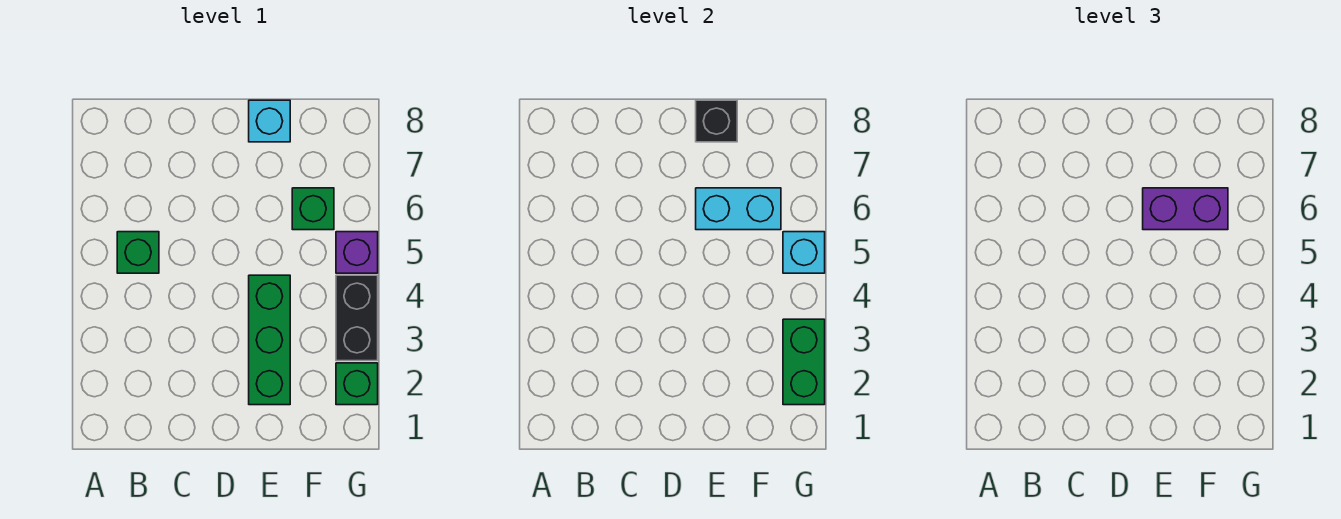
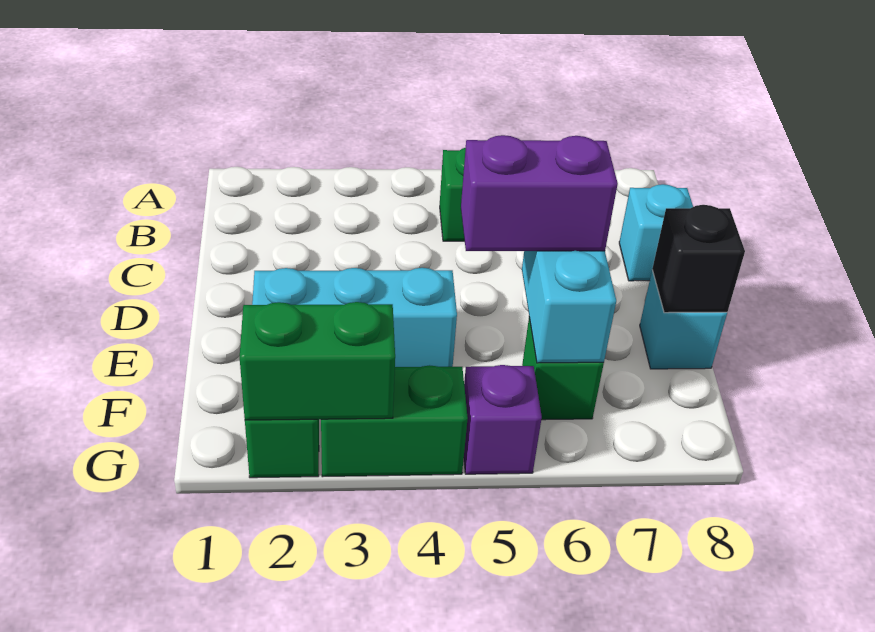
green 1x3 brick [249,275,290,405] -> cyan 1x3 brick [252,268,457,367]
purple 1x2 brick [1143,188,1228,230] -> purple 1x2 brick turned to [461,135,618,251]
black 1x2 brick [336,275,378,361] -> green 1x2 brick [321,365,468,477]
cyan 1x1 brick [783,232,825,273] -> cyan 1x1 brick moved to [619,184,693,281]

